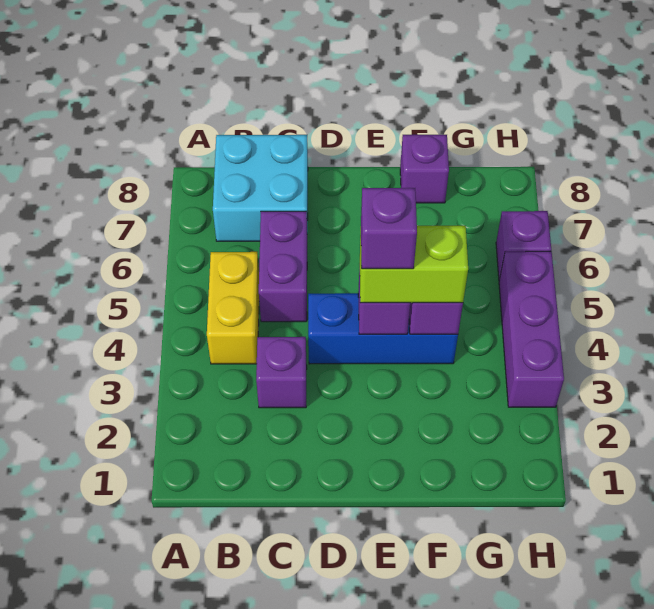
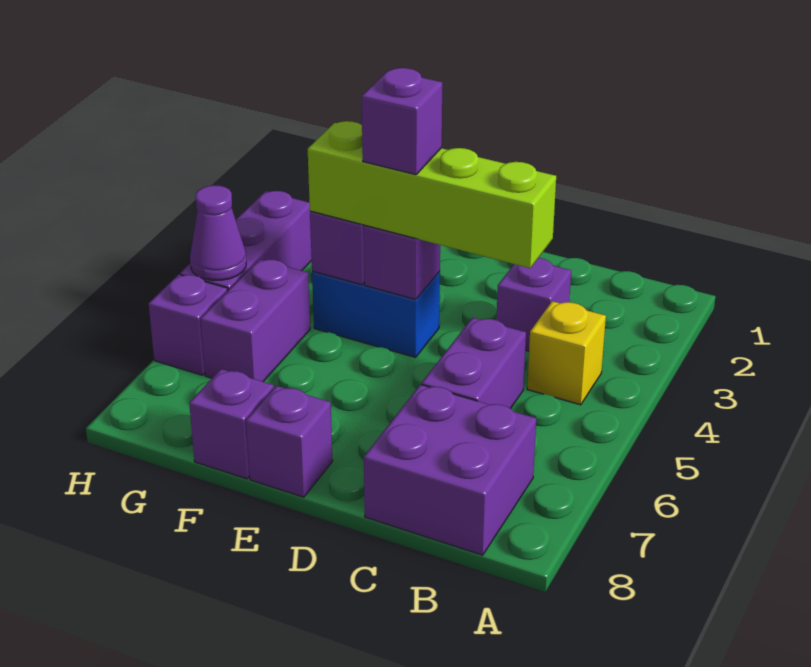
yellow 1x2 brick [207,252,259,364] -> yellow 1x1 brick [527,301,606,405]
cyan 2x2 brick [213,135,308,241] -> purple 2x2 brick [364,384,536,555]
blue 1x3 brick [308,293,458,364] -> blue 1x2 brick [312,271,440,357]
lime 1x2 brick [360,226,468,303] -> lime 1x4 brick [308,121,556,268]
none -> purple 1x1 brick [246,386,333,497]
none -> purple 1x2 brick [201,259,310,382]
none -> purple 1x1 cone [190,185,246,281]

